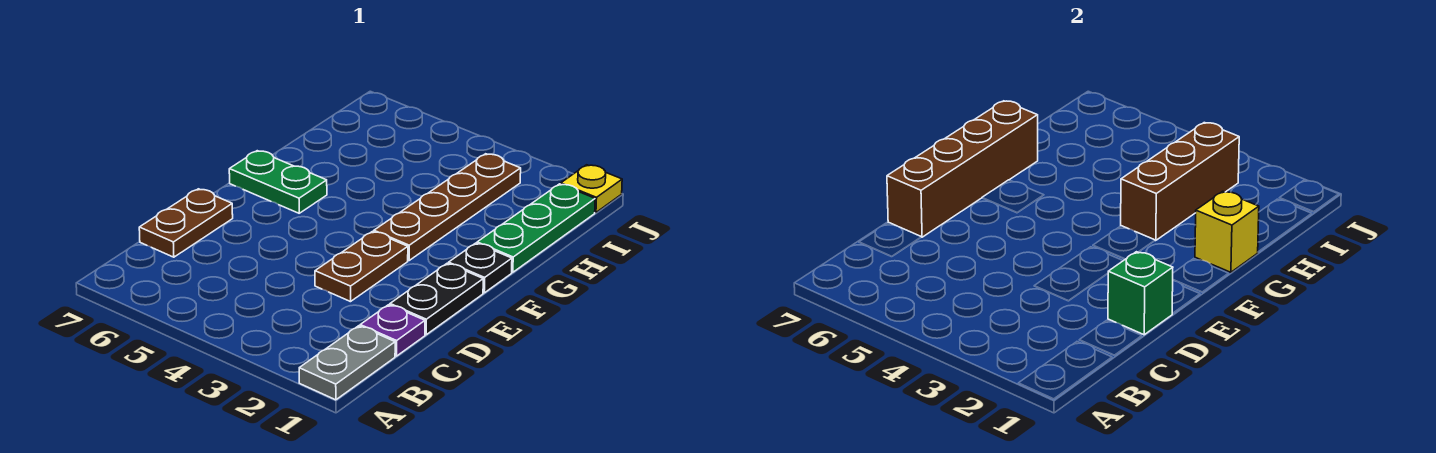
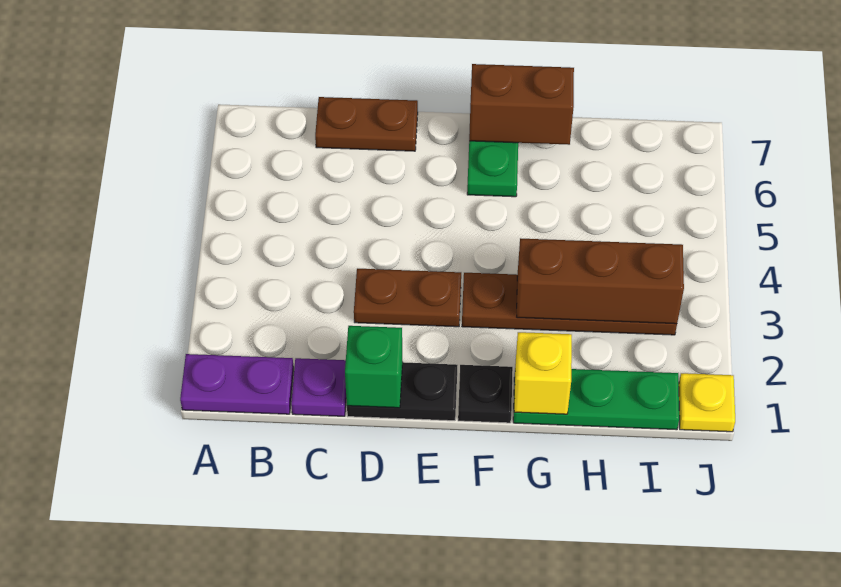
grey 1x2 plate [299,326,395,400] -> purple 1x2 plate [180,354,294,414]
brown 1x4 brick [887,101,1038,237] -> brown 1x2 brick [469,64,574,145]

